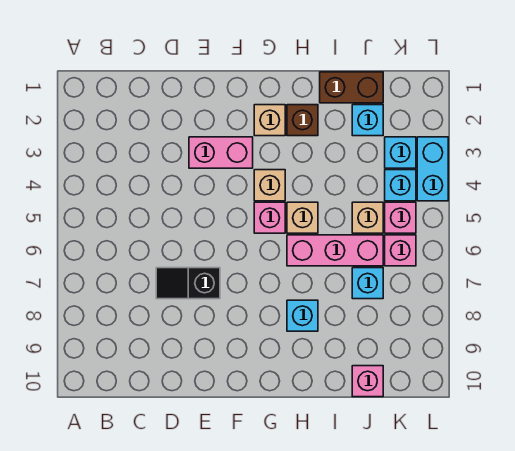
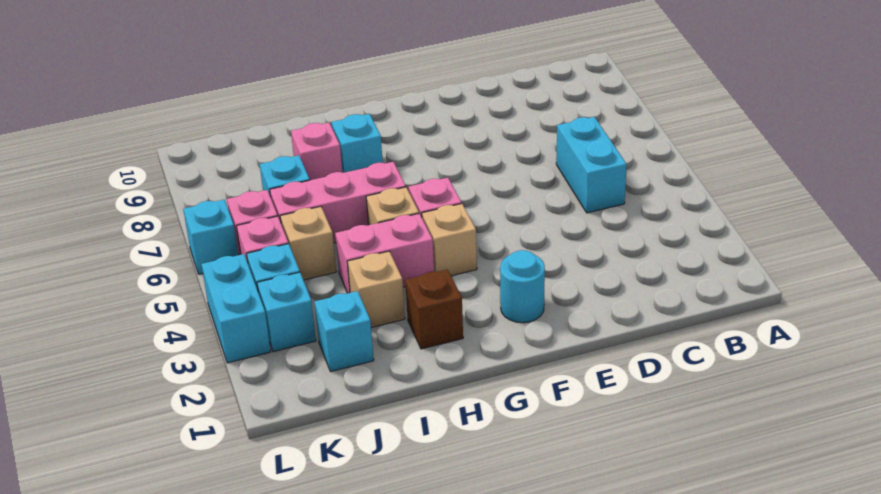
none -> cyan 1x2 brick [556,117,627,213]
black 1x2 slope [156,268,220,299] -> none
pink 1x2 brick [189,137,253,168] -> pink 1x2 brick moved to [335,213,434,293]
none -> cyan 1x1 round brick [500,250,545,323]
tan 1x1 brick [254,105,285,136] -> tan 1x1 brick moved to [347,251,405,328]
brown 1x2 brick [320,72,383,103] -> none
pink 1x1 brick [352,366,383,397] -> pink 1x1 brick moved to [291,123,342,180]
none -> cyan 1x1 brick [183,200,238,274]

